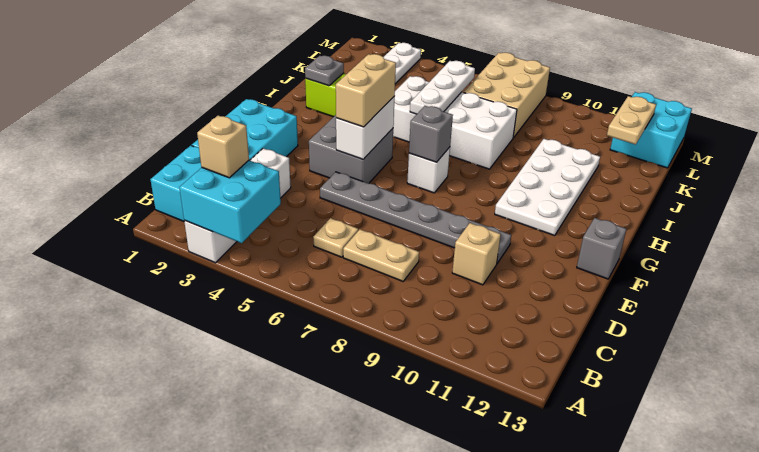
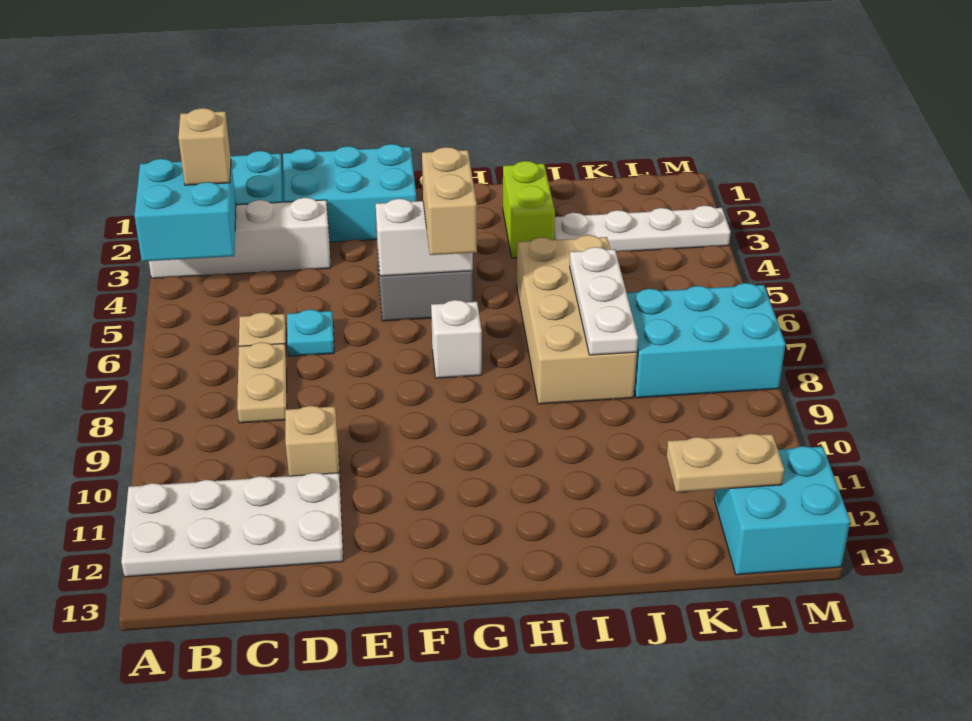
none -> cyan 1x1 plate [287,310,334,356]
grey 1x6 plate [320,172,511,263] -> none
tan 1x2 brick [336,54,396,127] -> tan 1x2 brick turned to [422,147,477,255]
grey 1x1 brick [577,218,626,279] -> none
grey 1x1 brick [409,106,453,162] -> none
white 2x4 plate [495,139,600,236] -> white 2x4 plate moved to [121,473,343,577]
grey 1x1 plate [305,56,344,86] -> none
white 2x4 brick [393,76,517,169] -> tan 2x4 brick [517,235,637,404]
white 1x3 plate [410,61,475,114] -> white 1x3 plate turned to [570,247,638,355]
tan 2x3 brick [464,52,550,138] -> cyan 2x3 brick [627,283,785,398]

